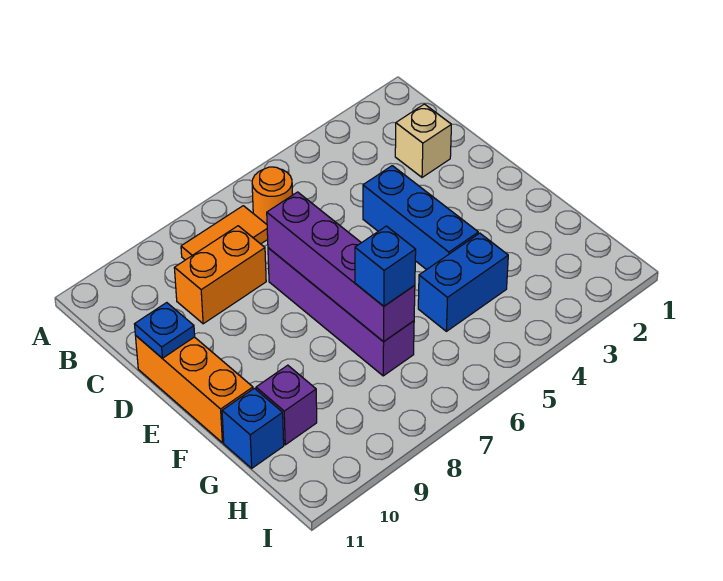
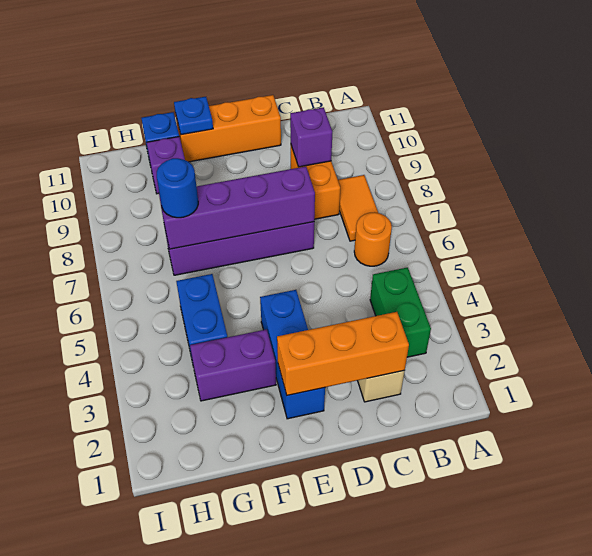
none -> green 1x2 brick [370,267,431,357]
none -> orange 1x3 brick [277,312,409,395]
none -> purple 1x1 brick [290,107,332,167]
blue 1x3 brick [363,166,478,270] -> blue 1x3 brick turned to [260,290,325,419]
blue 1x1 plate [135,303,195,358] -> blue 1x1 plate moved to [174,97,213,135]
none -> purple 1x2 brick [190,329,276,401]
blue 1x1 brick [355,226,416,306] -> blue 1x1 round brick [157,158,198,218]

